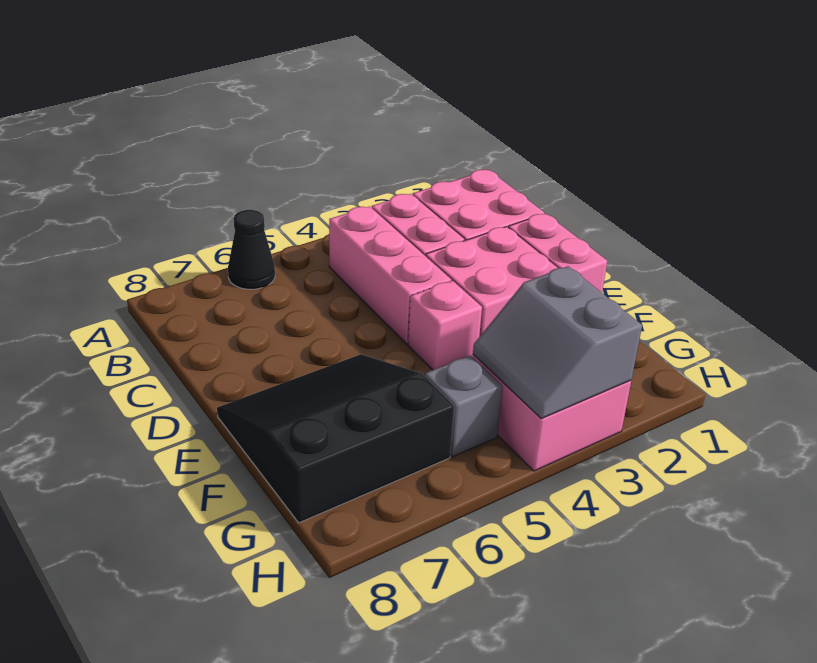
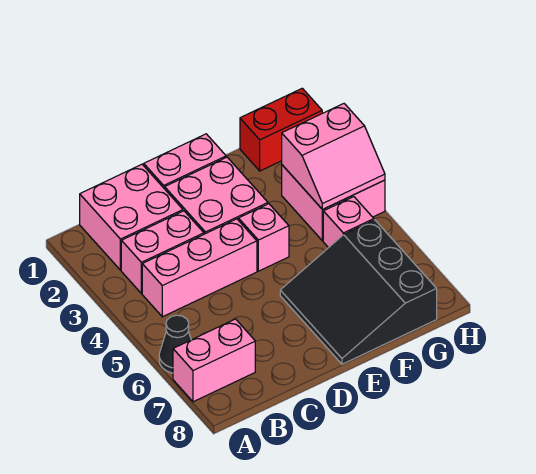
none -> pink 1x2 brick [173,319,255,402]
none -> red 1x2 brick [240,88,322,171]
grey 2x2 slope [473,266,642,419] -> pink 2x2 slope [282,104,385,209]
grey 1x1 brick [425,355,503,457] -> pink 1x1 brick [323,197,374,248]

